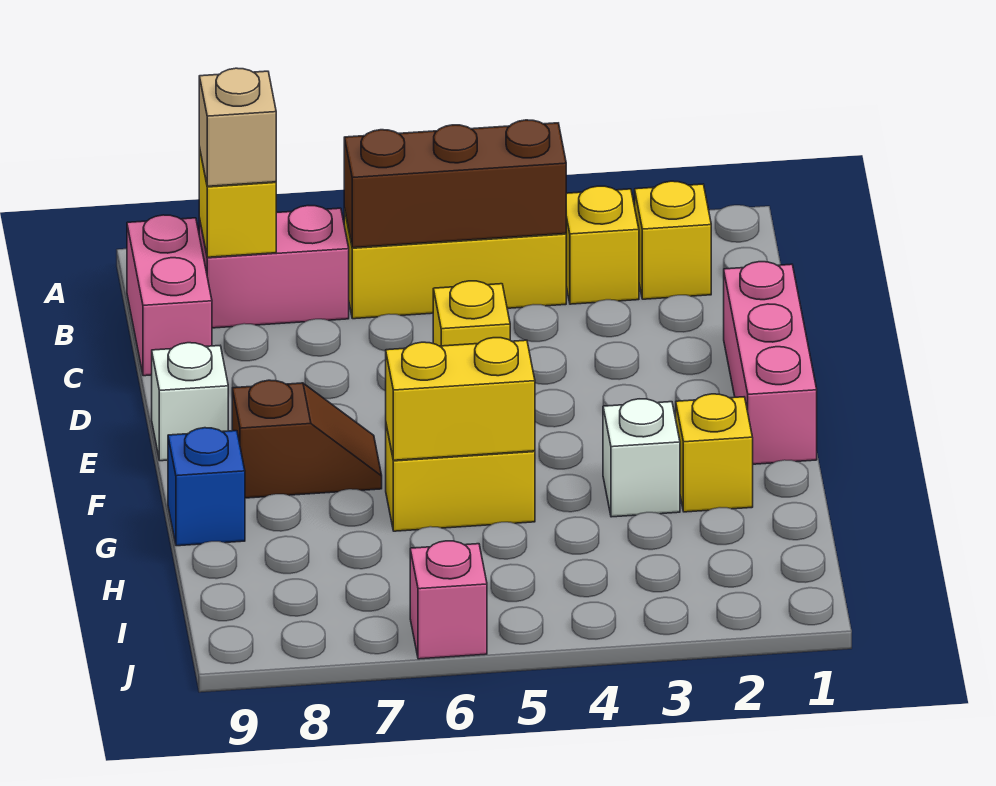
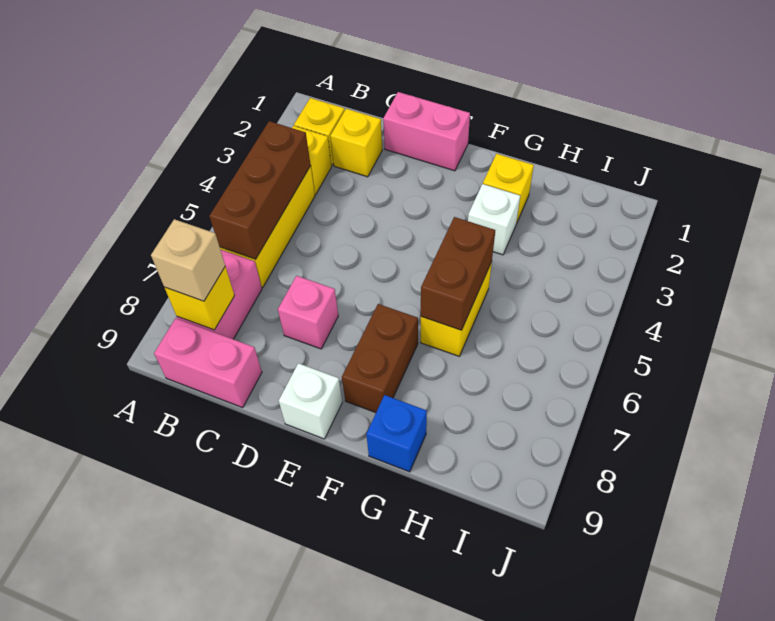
pink 1x3 brick [724,262,817,464] -> pink 1x2 brick [383,92,470,171]
yellow 1x1 brick [433,281,510,346] -> yellow 1x1 brick moved to [331,109,382,177]
brown 1x2 slope [232,380,382,498] -> brown 1x2 brick [342,304,418,413]
yellow 1x2 brick [386,338,535,460] -> brown 1x2 brick [421,217,495,330]
pink 1x1 brick [410,541,487,659] -> pink 1x1 brick moved to [278,276,338,349]

